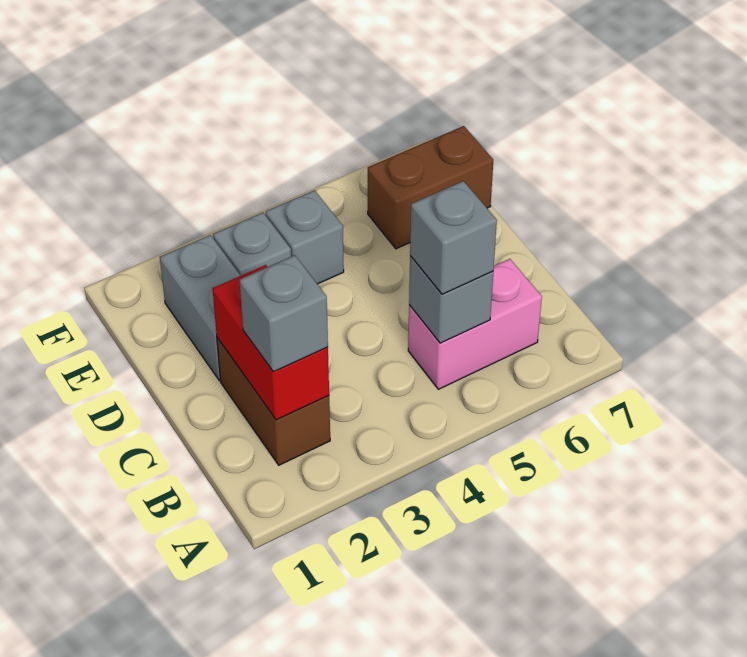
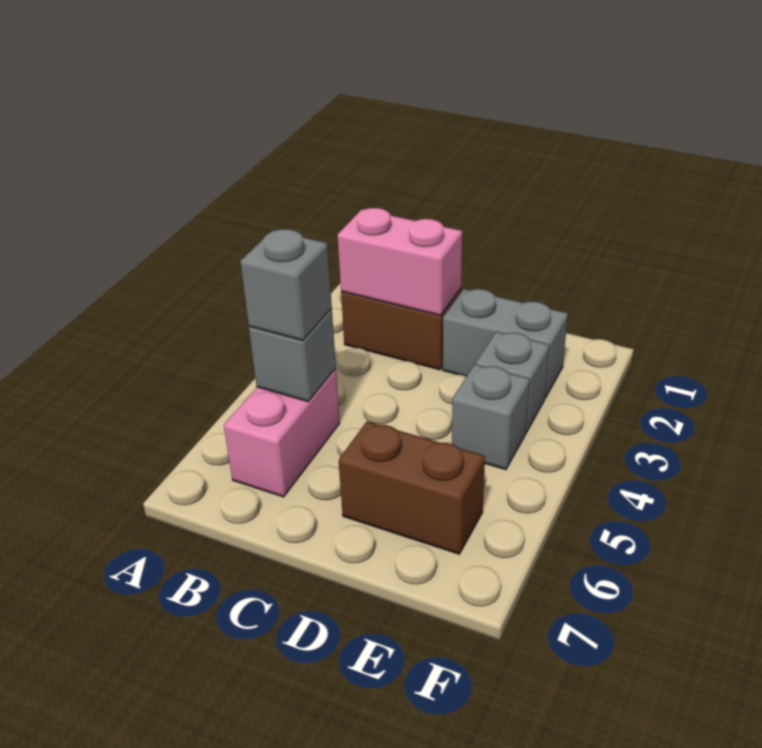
red 1x2 brick [213,265,329,420] -> pink 1x2 brick [338,208,462,316]
grey 1x1 brick [239,255,328,372] -> none
brown 1x2 brick [368,126,493,249] -> brown 1x2 brick turned to [339,422,485,554]

